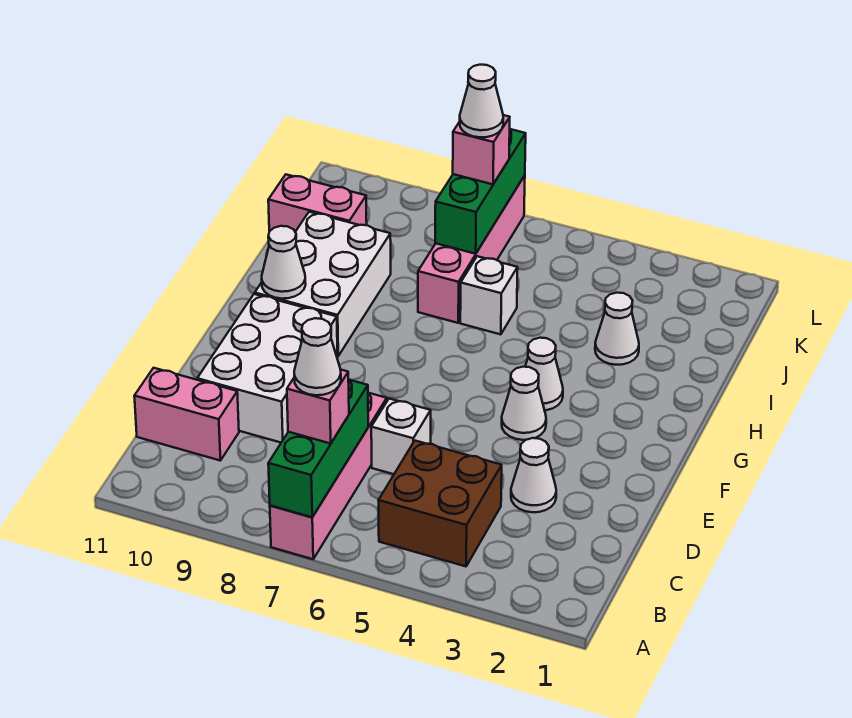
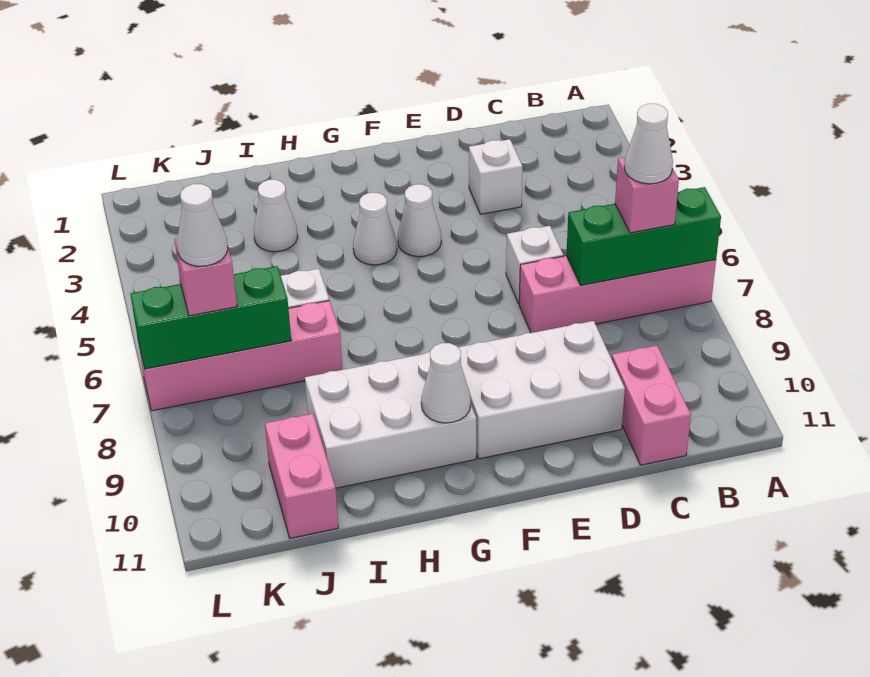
brown 2x2 brick [378,441,502,566] -> none
white 1x1 cone [511,438,556,512] -> white 1x1 brick [469,139,522,214]

